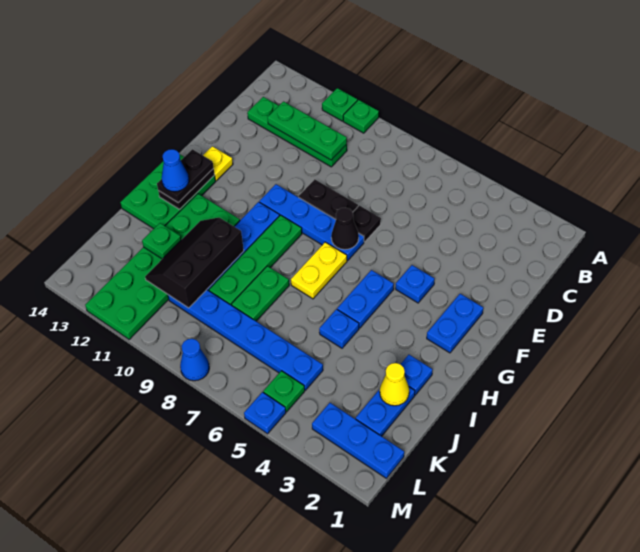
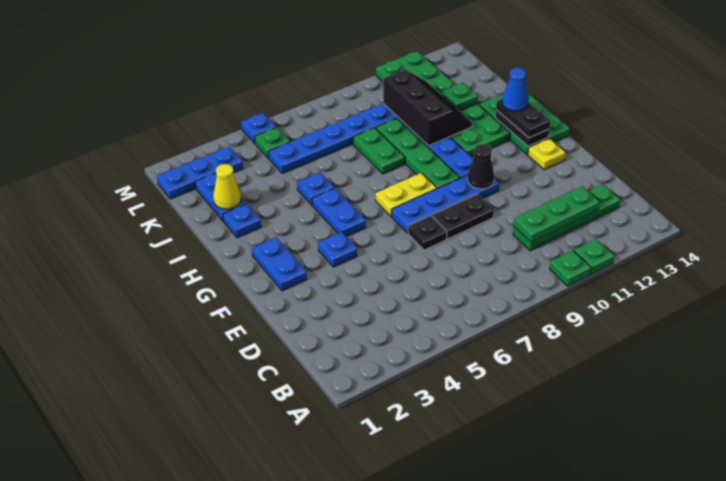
black 1x1 cone [331,208,359,250] -> black 1x1 cone moved to [467,144,494,189]
yellow 1x2 plate [291,242,347,299] -> yellow 1x2 plate turned to [376,173,437,216]
blue 1x1 cone [180,339,209,381] -> none

